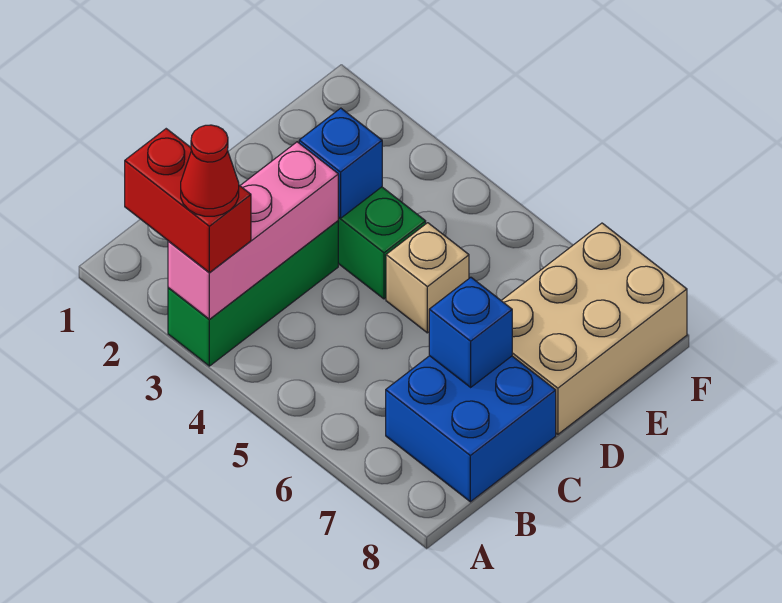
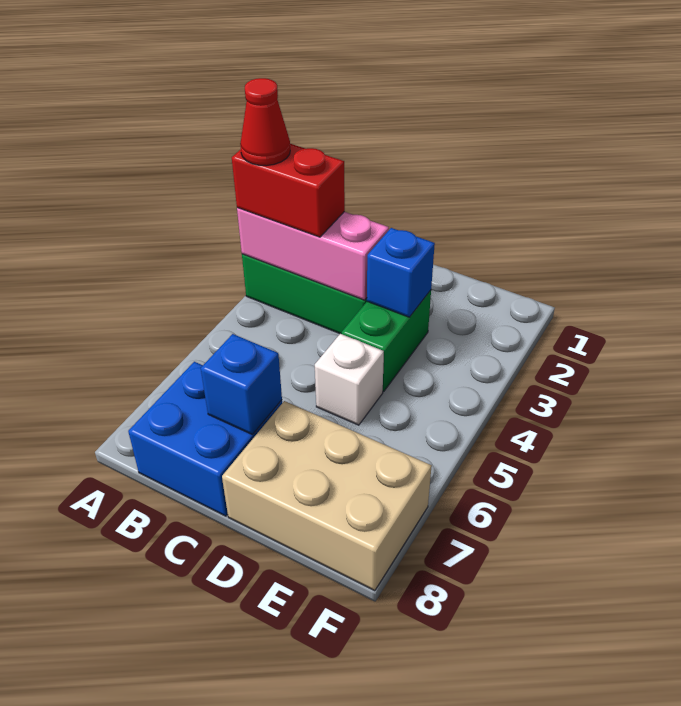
red 1x2 brick [125,129,251,273] -> red 1x2 brick turned to [232,144,345,237]
tan 1x1 brick [386,223,469,333] -> white 1x1 brick [315,334,384,425]

